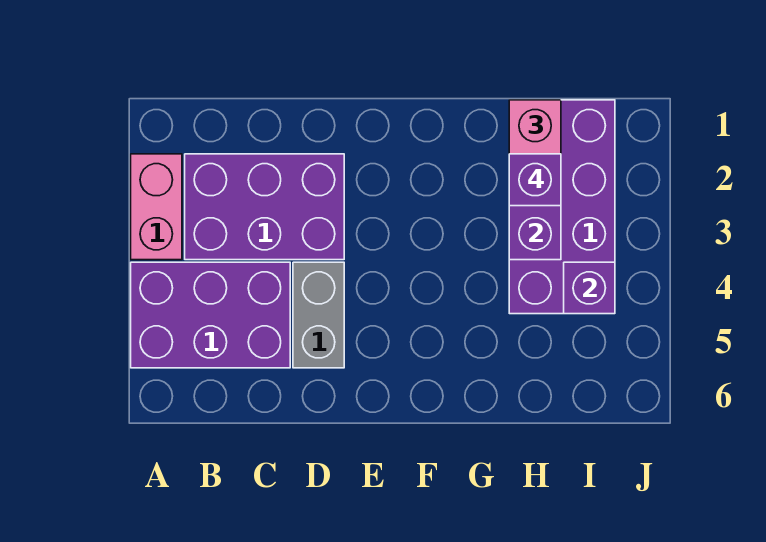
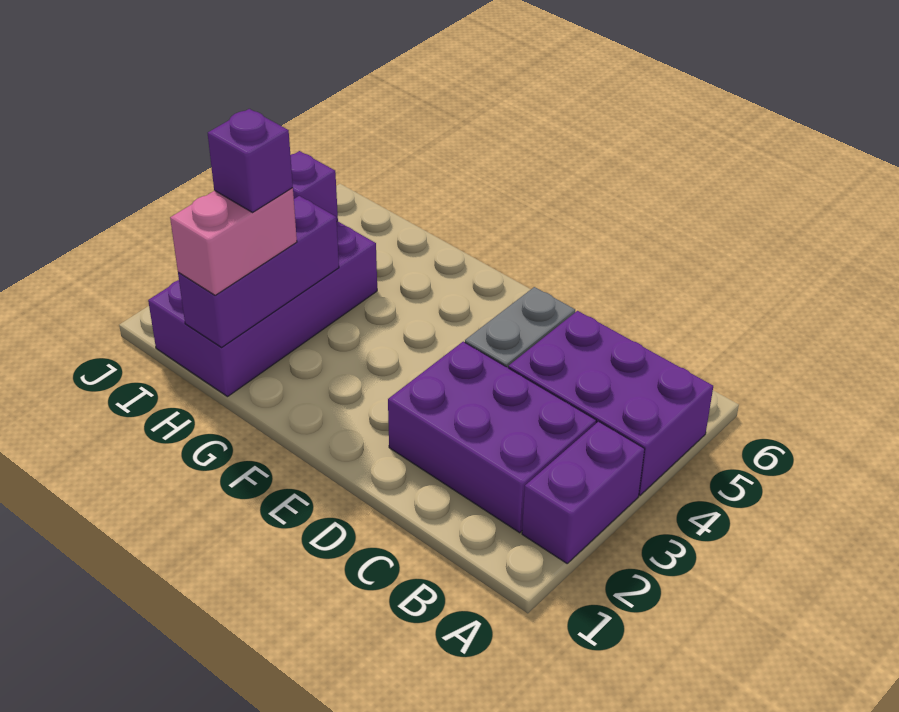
pink 1x2 brick [131,154,182,260] -> purple 1x2 brick [522,421,645,563]

